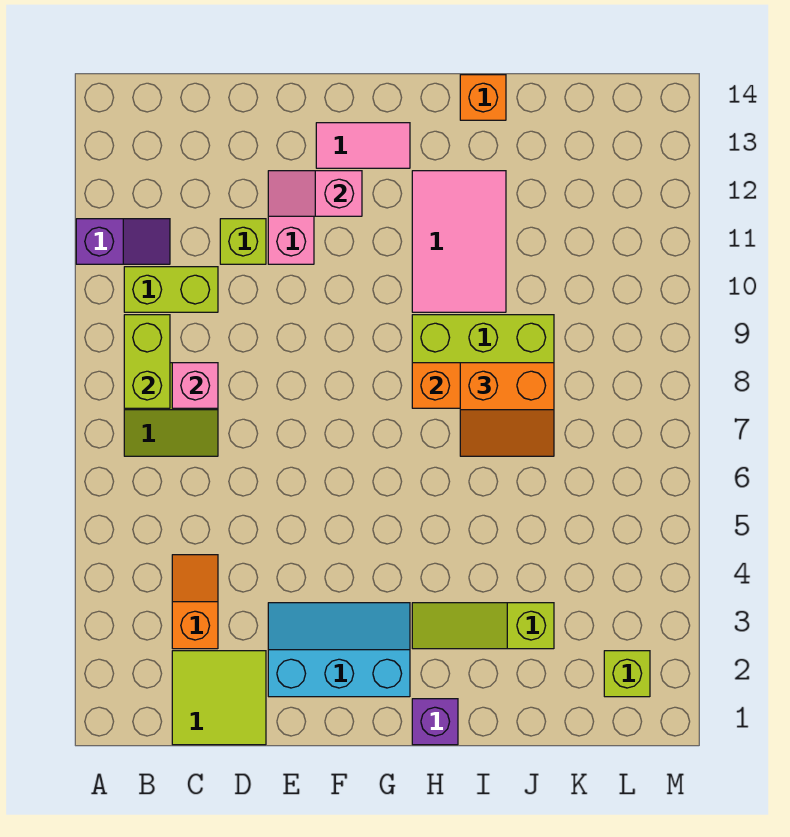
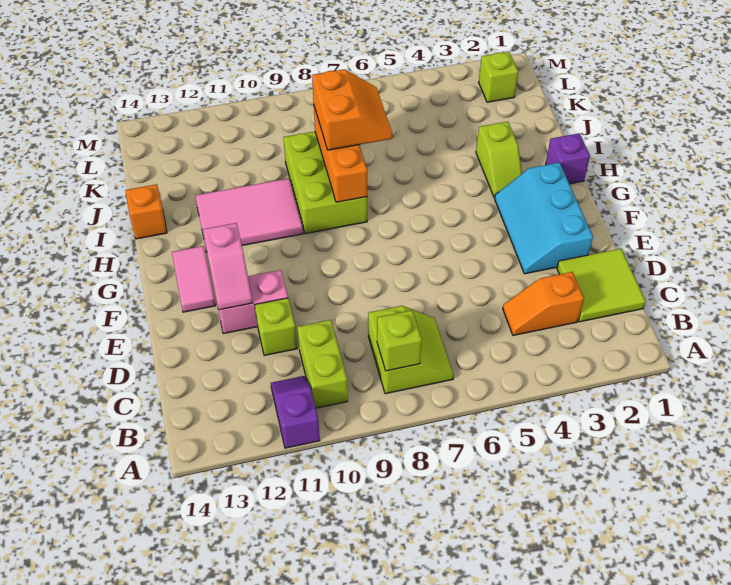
lime 1x2 brick [124,315,170,408] -> lime 1x1 brick [377,310,422,371]
pink 1x1 brick [172,363,218,408] -> none
lime 1x3 slope [412,603,554,649] -> lime 1x2 slope [476,122,522,198]

